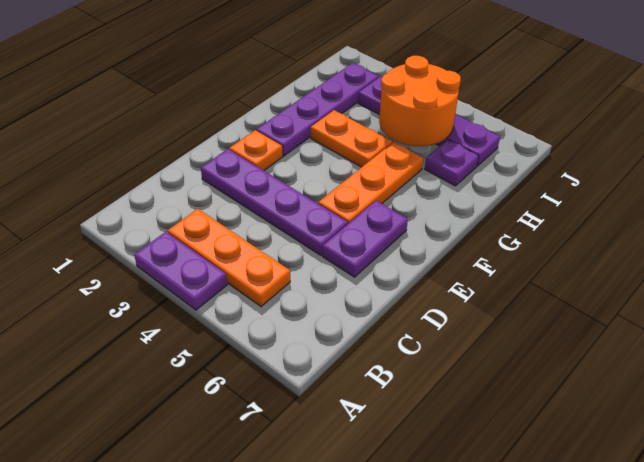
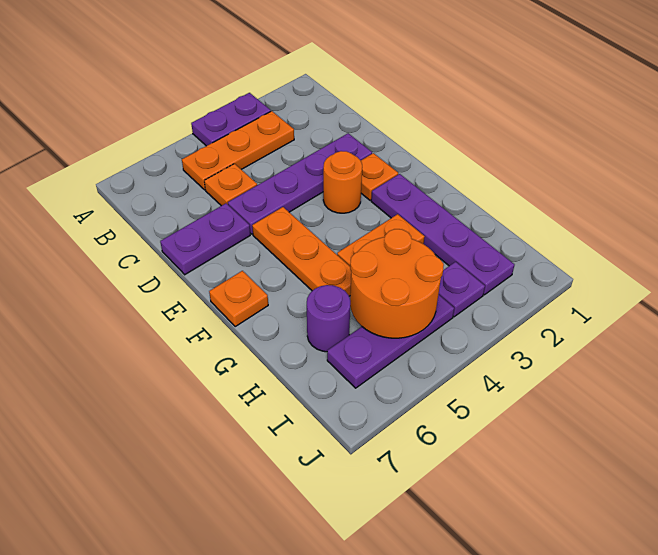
none -> orange 1x1 plate [204,164,257,206]
purple 1x2 plate [323,201,408,277] -> purple 1x2 plate turned to [160,203,250,275]
none -> orange 1x1 round brick [323,151,362,213]
none -> orange 1x1 plate [209,271,268,326]
purple 1x1 plate [425,140,479,186] -> purple 1x1 round brick [307,285,350,352]

